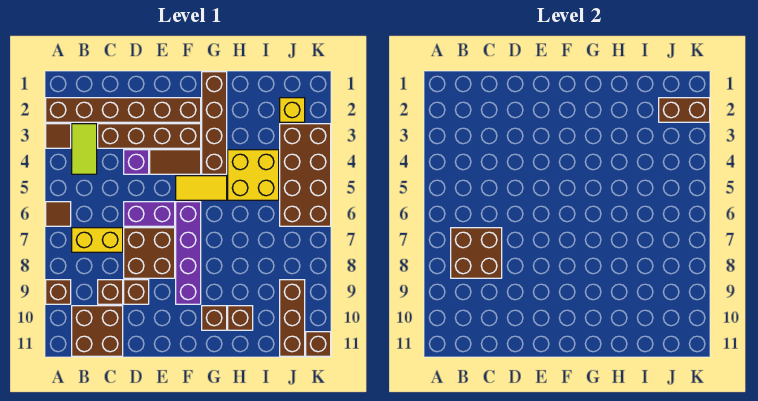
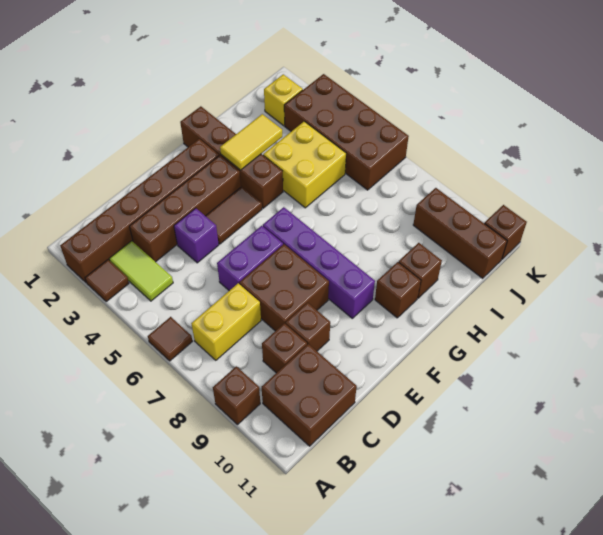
brown 2x2 brick [451,228,502,278] -> none
yellow 1x2 tile [176,176,227,200] -> yellow 1x2 tile moved to [220,114,282,170]
brown 1x2 brick [659,98,710,122] -> none

